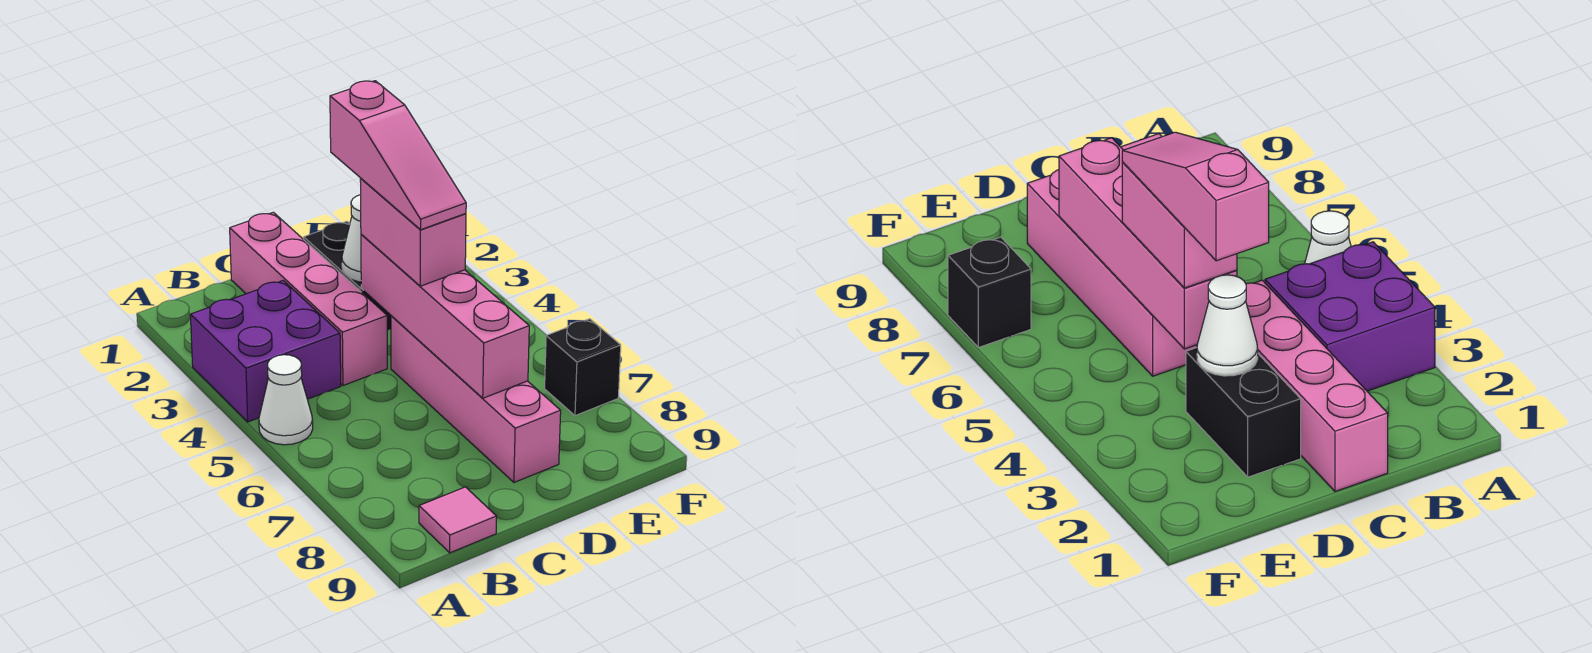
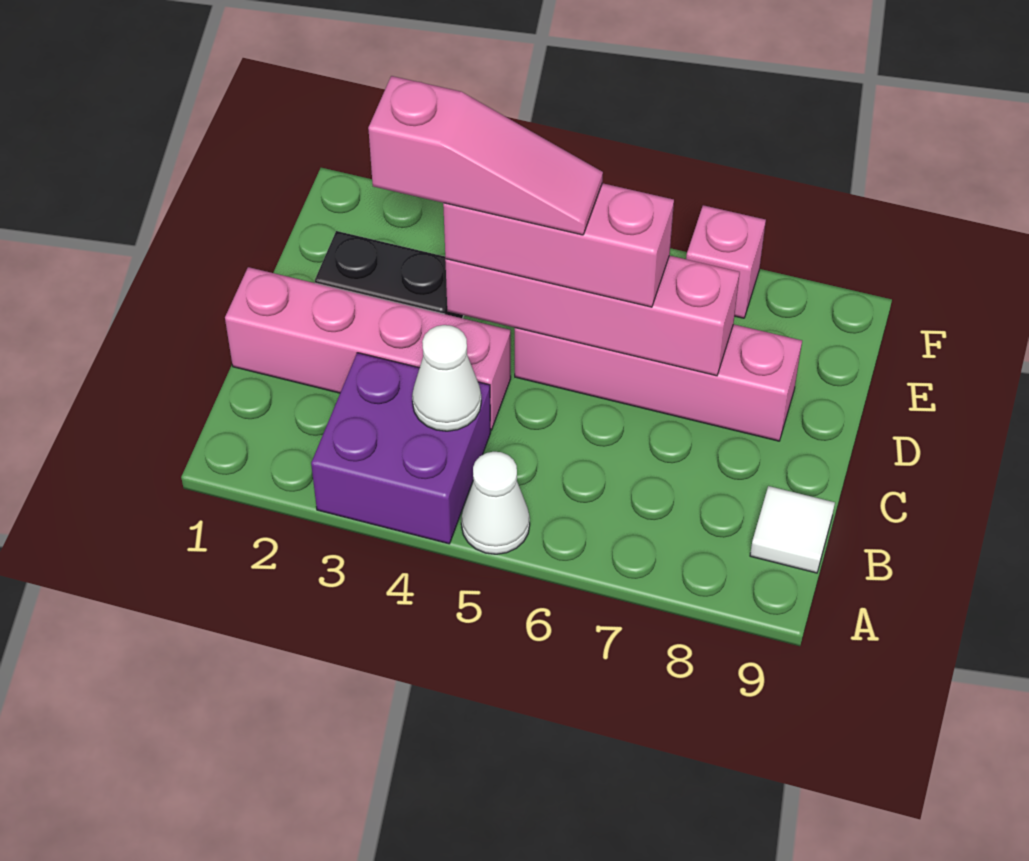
pink 1x1 tile [419,487,497,553] -> white 1x1 tile [750,486,835,573]
white 1x1 cone [342,195,361,281] -> white 1x1 cone moved to [412,325,481,431]
pink 1x2 brick [360,179,466,286] -> pink 1x3 brick [443,183,674,307]
black 1x1 brick [545,319,621,416] -> pink 1x1 brick [686,205,766,318]

